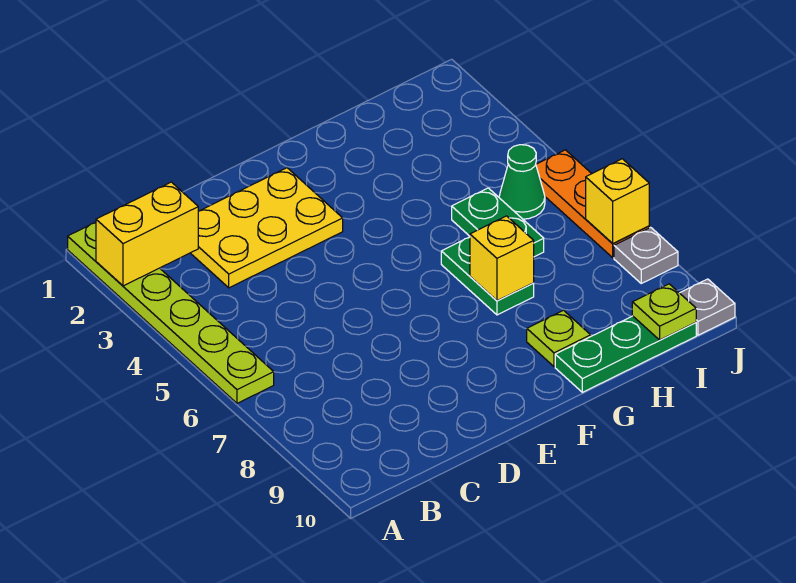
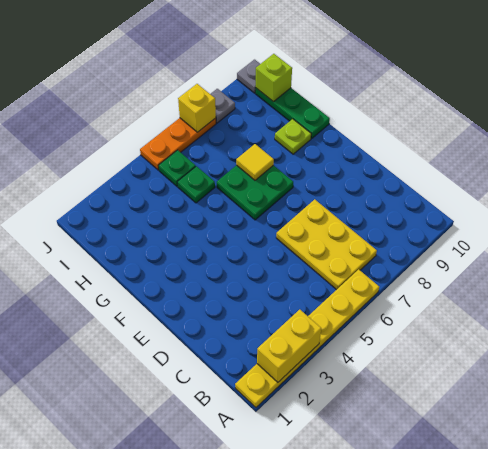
lime 1x6 plate [68,222,274,403] -> yellow 1x6 plate [235,269,379,407]
yellow 1x2 brick [96,182,198,286] -> yellow 1x2 brick turned to [257,310,321,382]
yellow 2x3 plate [191,168,343,288] -> yellow 2x3 plate moved to [276,199,377,290]
green 1x2 plate [441,237,534,315] -> green 2x2 plate [217,165,293,220]
yellow 1x1 brick [470,216,534,301] -> yellow 1x1 tile [236,144,274,180]
green 1x2 plate [452,188,544,257] -> green 1x1 plate [177,166,215,203]
green 1x1 cone [499,145,545,219] -> green 1x1 plate [159,150,196,186]
lime 1x1 plate [632,284,696,340] -> lime 1x1 brick [256,54,292,102]

